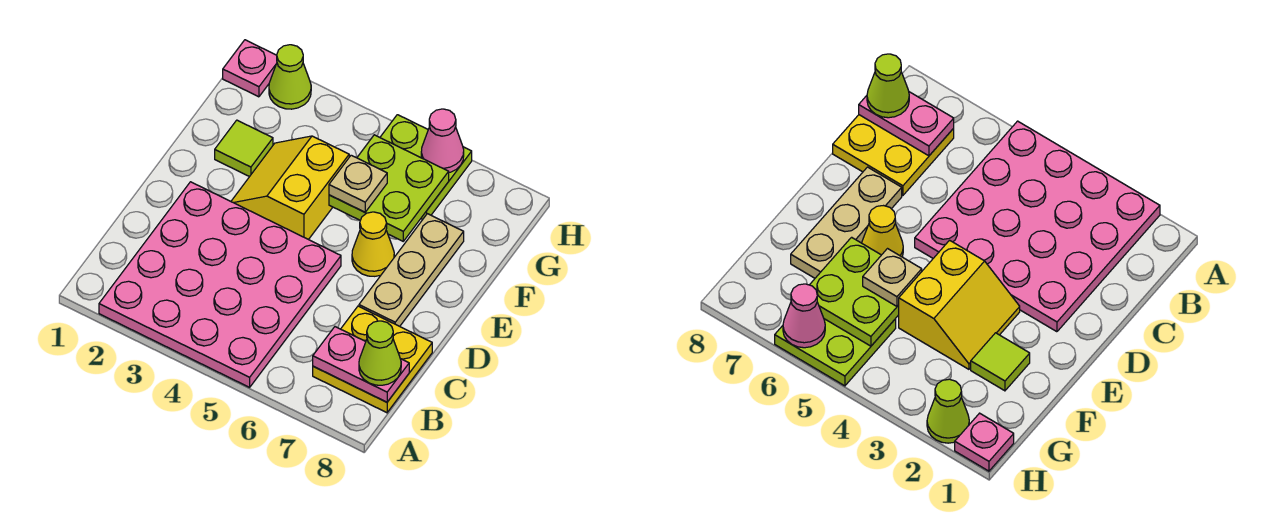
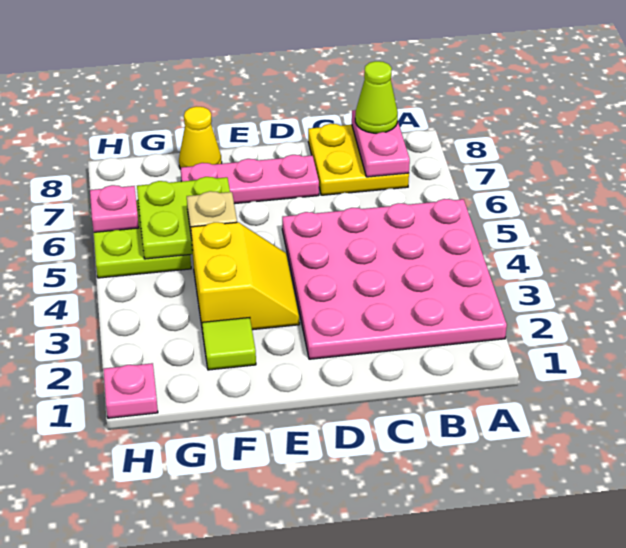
tan 1x3 plate [359,214,464,326] -> pink 1x3 plate [181,155,319,204]
yellow 2x2 slope [231,136,349,240] -> yellow 2x2 slope turned to [191,222,300,332]
yellow 1x1 cone [352,212,394,276] -> yellow 1x1 cone moved to [179,106,222,169]
lime 1x1 cone [269,45,311,109] -> none
pink 1x1 cone [421,109,464,172] -> pink 1x1 plate [90,185,139,232]

